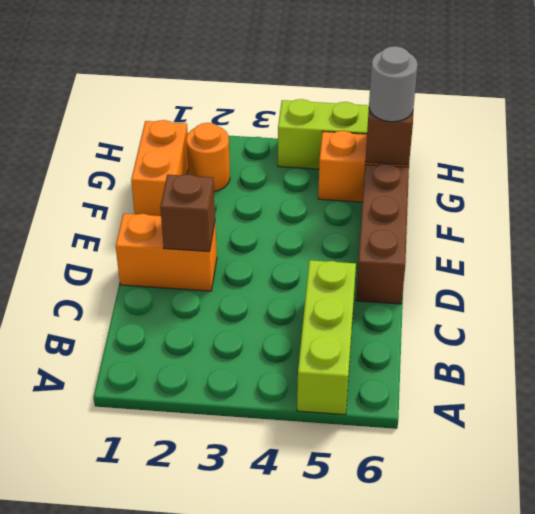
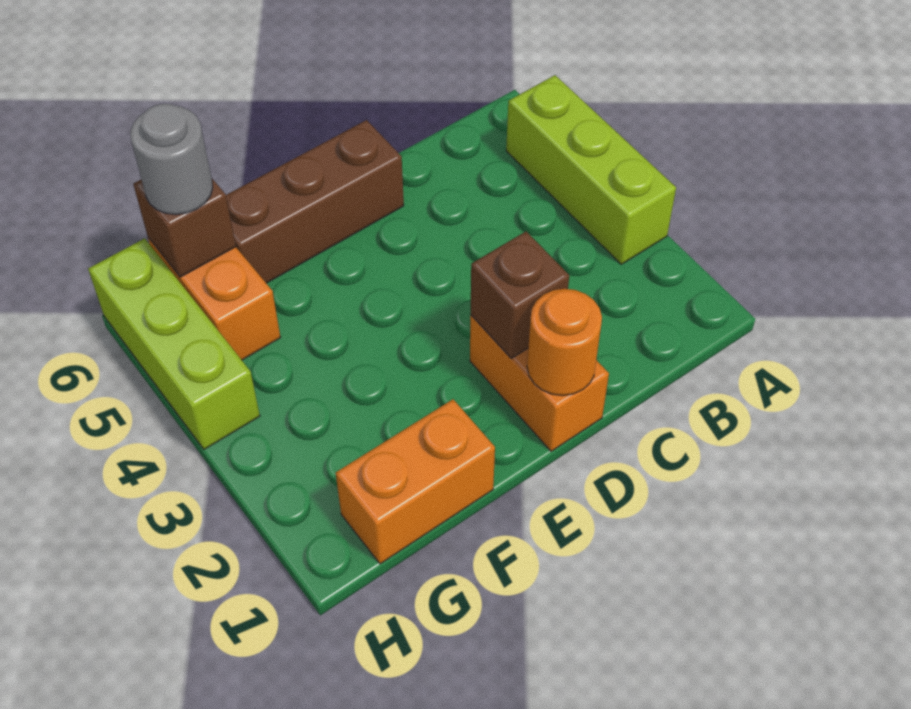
lime 1x3 brick [297,260,356,415] -> lime 1x3 brick turned to [506,75,676,264]
orange 1x1 round brick [186,123,230,192] -> orange 1x1 round brick moved to [527,289,602,396]

